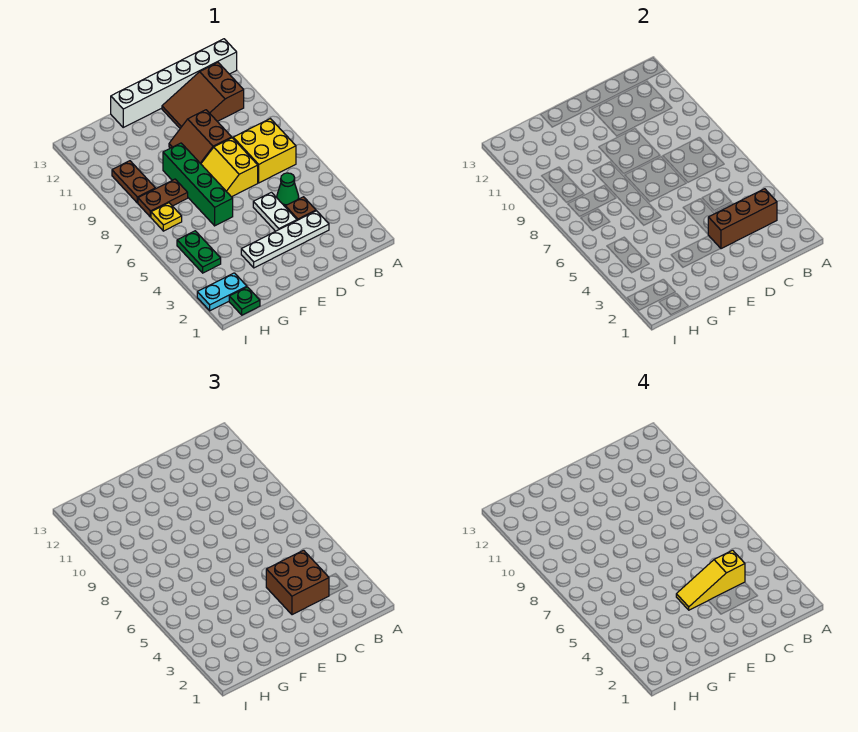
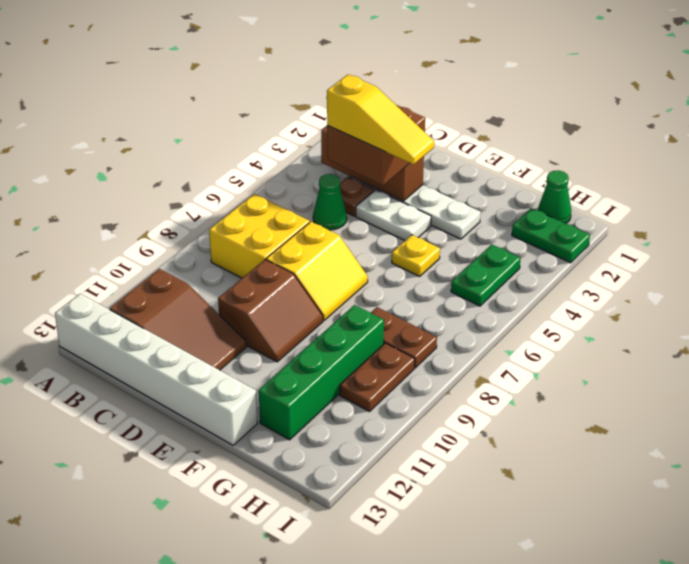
white 1x2 plate [253,192,297,231] -> white 1x2 plate turned to [356,190,431,240]
green 1x4 brick [163,143,233,226] -> green 1x4 brick moved to [259,305,384,440]
green 1x1 plate [229,287,260,315] -> green 1x1 cone [538,170,571,224]
cyan 1x2 plate [197,273,247,311] -> green 1x2 plate [512,208,590,263]
yellow 1x1 plate [151,203,182,231] -> yellow 1x1 plate moved to [392,235,440,276]

